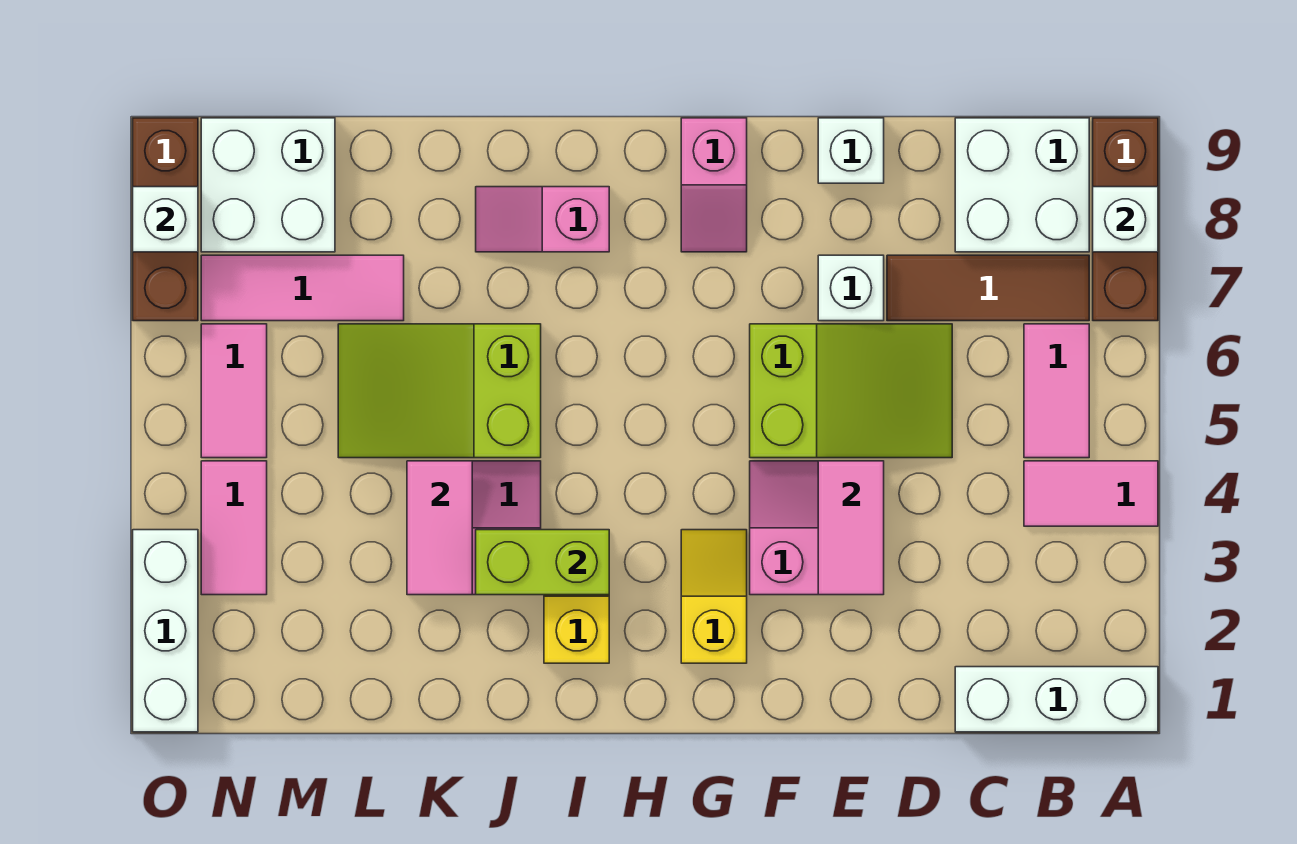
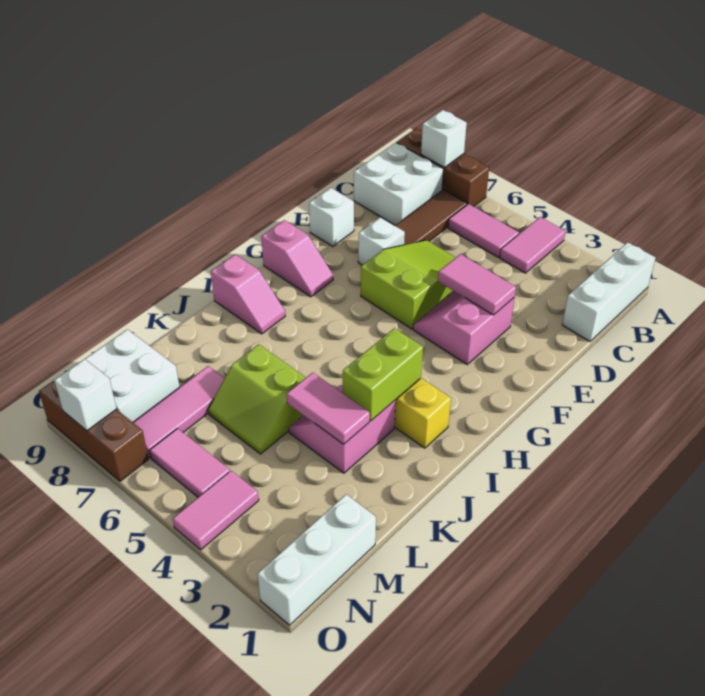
yellow 1x2 slope [681,530,747,663] -> none
pink 1x2 slope [476,187,609,252] -> pink 1x2 slope turned to [211,254,285,334]
lime 2x3 slope [338,324,541,458] -> lime 2x2 slope [208,344,306,454]
pink 1x2 tile [201,461,267,595] -> pink 1x2 tile turned to [173,471,259,550]
white 1x3 brick [133,530,198,732] -> white 1x3 brick turned to [257,494,376,625]

